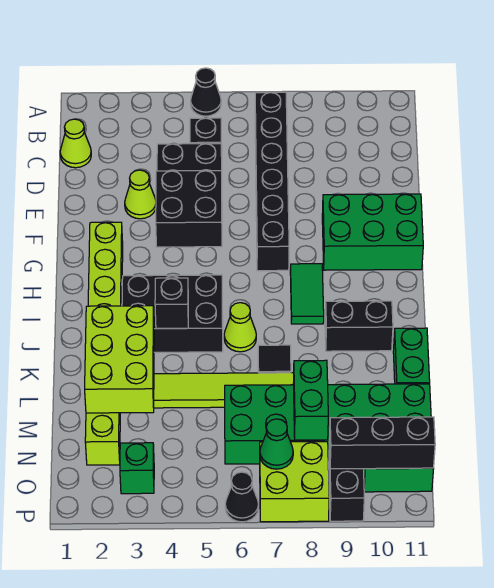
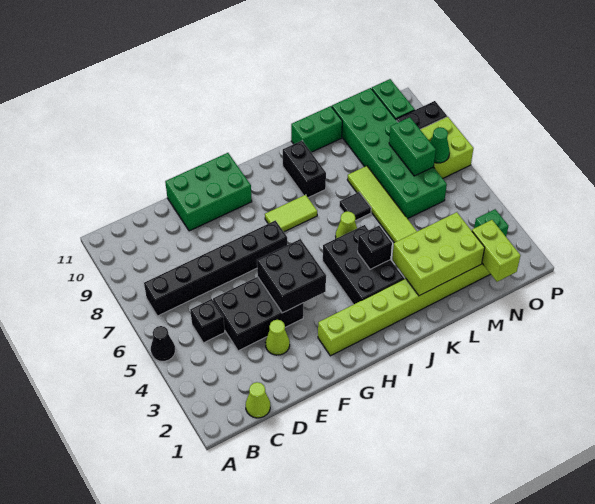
green 2x3 brick [322,194,423,270] -> green 2x3 brick turned to [165,153,252,231]
green 1x2 tile [290,264,324,324] -> lime 1x2 tile [265,195,317,232]
green 1x2 brick [293,360,328,440] -> green 1x2 brick turned to [389,117,436,176]
none -> lime 1x2 brick [472,220,520,282]
black 1x3 brick [329,417,435,469] -> none
black 1x1 cone [225,472,258,522] -> none

